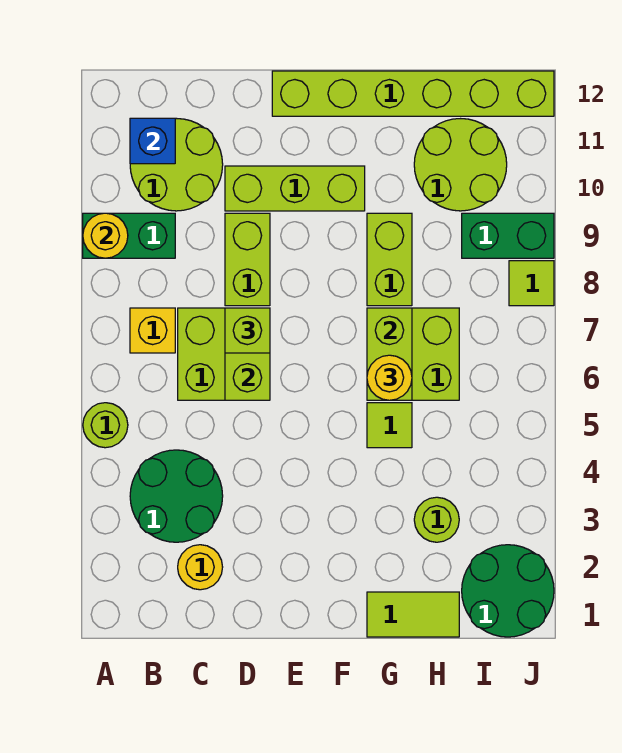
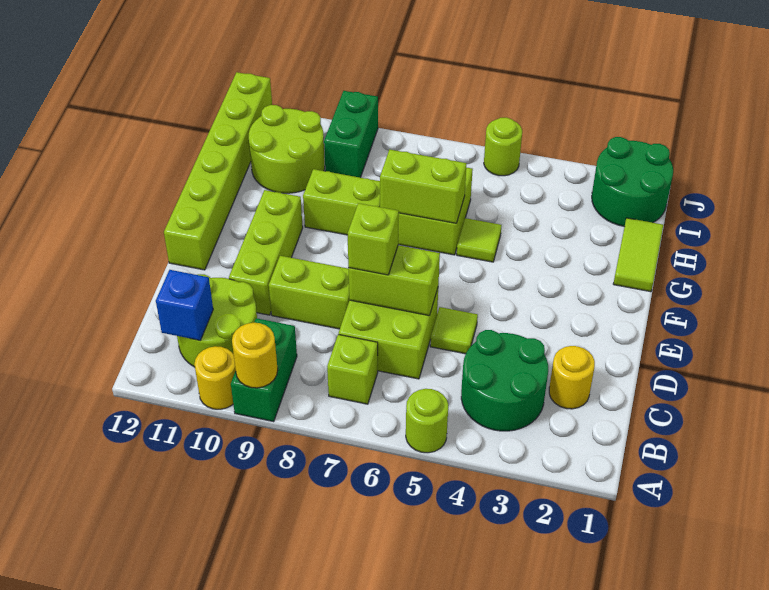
yellow 1x1 brick [130,308,175,353] -> lime 1x1 brick [327,334,378,404]
yellow 1x1 round brick [367,355,412,400] -> yellow 1x1 round brick moved to [194,346,236,409]
lime 1x1 round brick [414,497,459,542] -> lime 1x1 round brick moved to [484,118,522,176]
lime 1x1 tile [509,261,554,306] -> lime 1x1 tile moved to [430,307,478,354]

